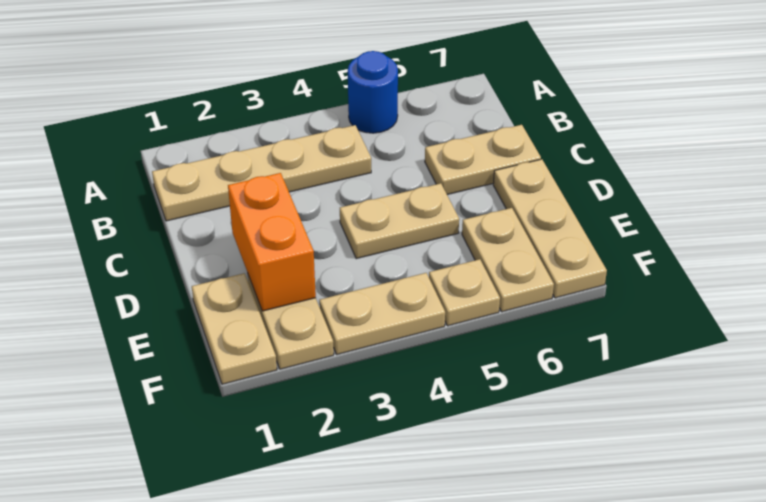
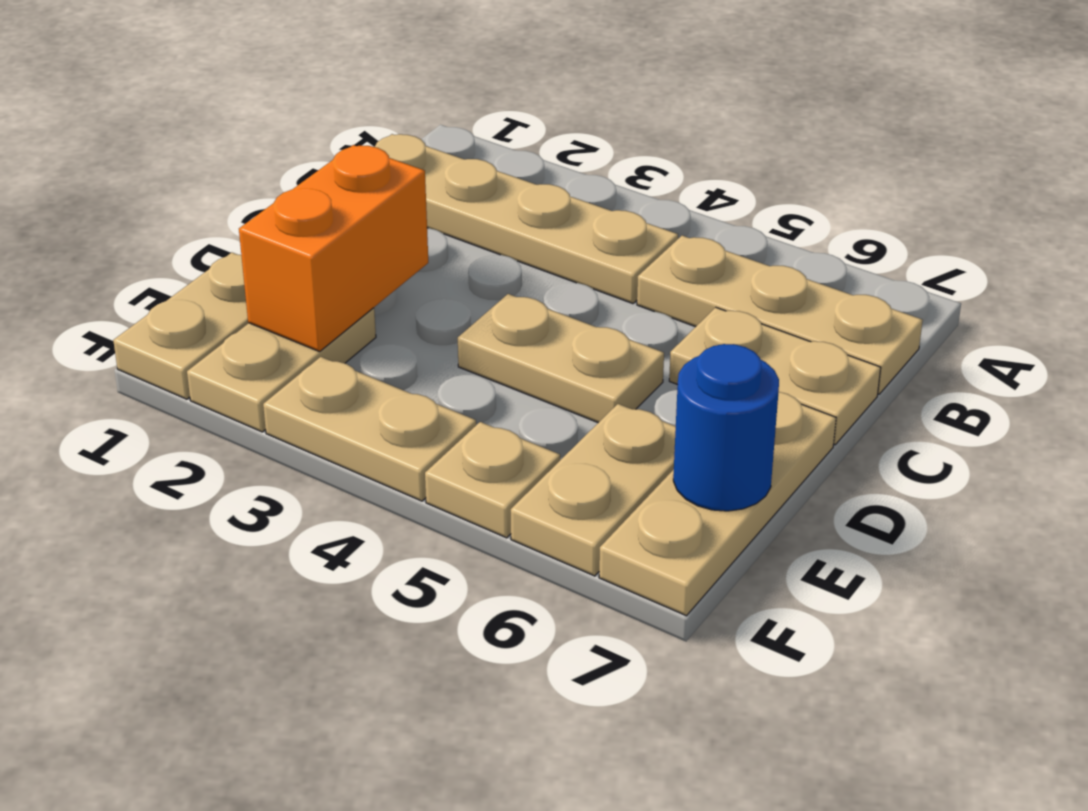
blue 1x1 round brick [348,51,398,133] -> blue 1x1 round brick moved to [673,344,779,511]
none -> tan 1x3 plate [637,236,923,394]

